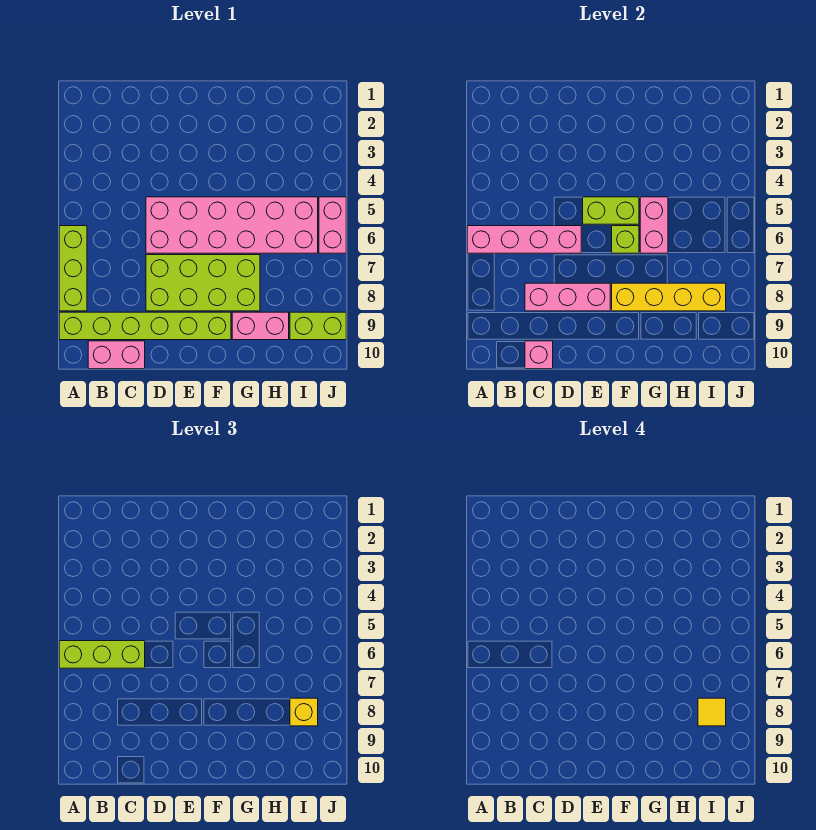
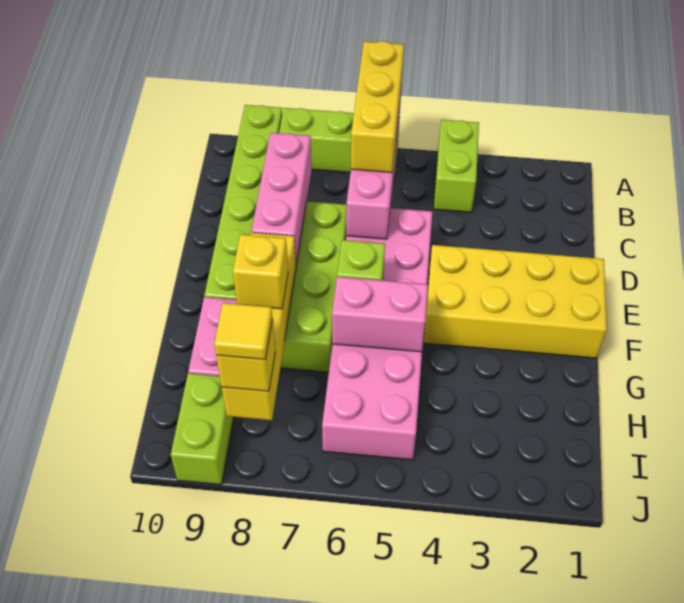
lime 1x3 brick [59,641,145,668] -> yellow 1x3 brick [351,41,404,173]
pink 1x2 brick [88,341,145,369] -> none
pink 1x1 brick [525,341,553,369] -> none
none -> yellow 2x4 brick [424,245,607,358]
lime 1x2 brick [583,197,639,224] -> lime 1x2 brick moved to [434,120,479,212]
none -> yellow 1x1 brick [233,234,288,309]
pink 1x2 brick [319,197,346,253] -> none

